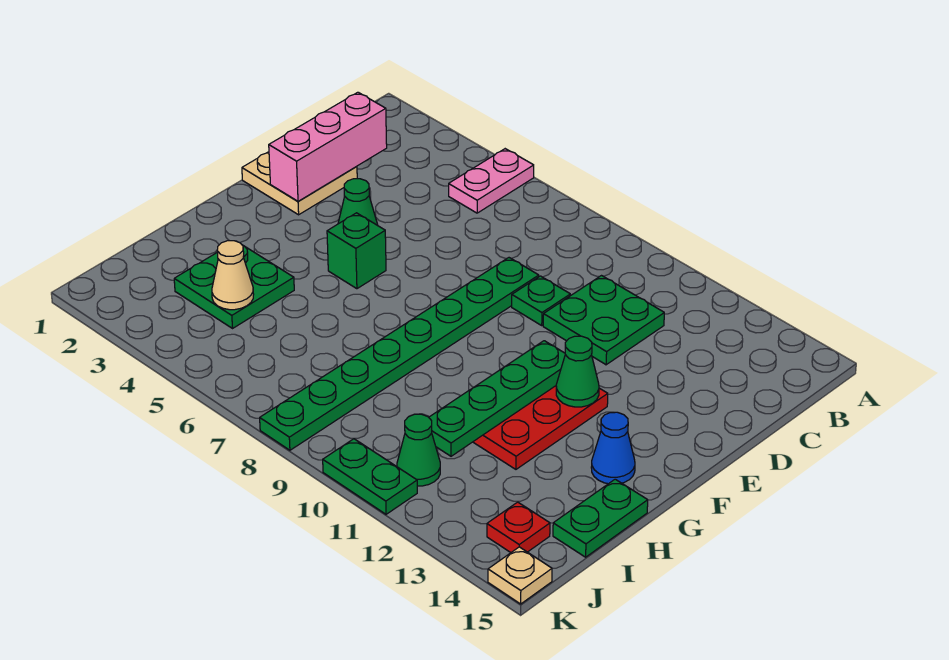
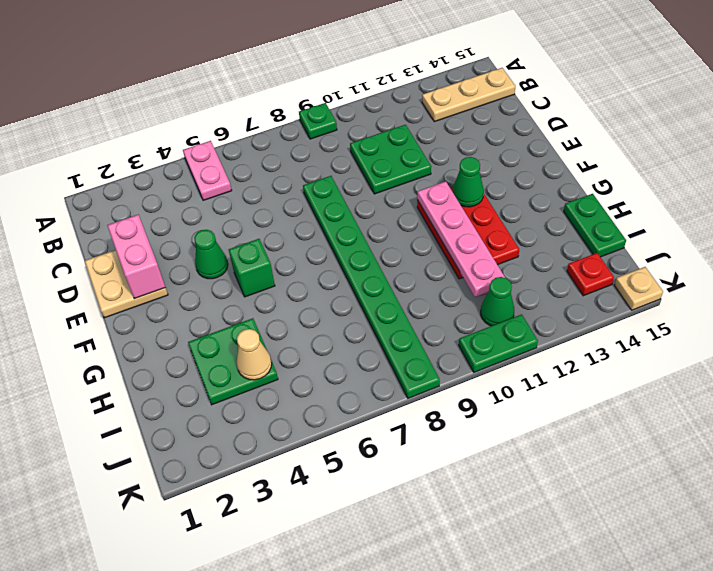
none -> tan 1x3 plate [422,68,515,122]
pink 1x3 brick [269,92,387,201] -> pink 1x2 brick [107,215,165,299]
green 1x1 plate [512,276,570,325] -> green 1x1 plate moved to [299,103,337,139]
green 1x4 plate [429,341,565,456] -> pink 1x4 plate [417,181,505,297]
blue 1x1 cone [591,412,635,484] -> none

